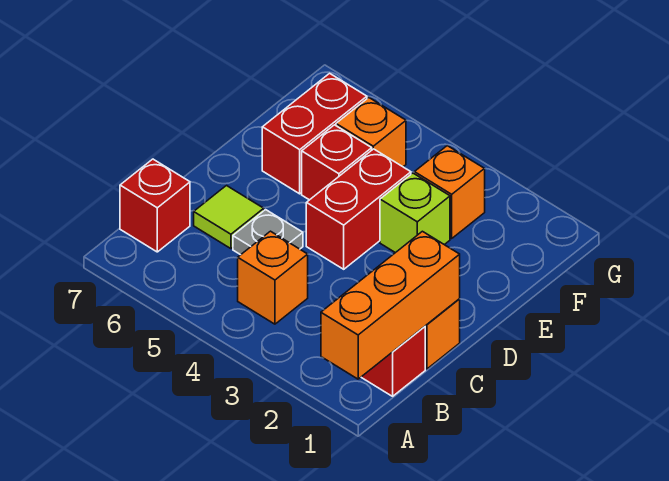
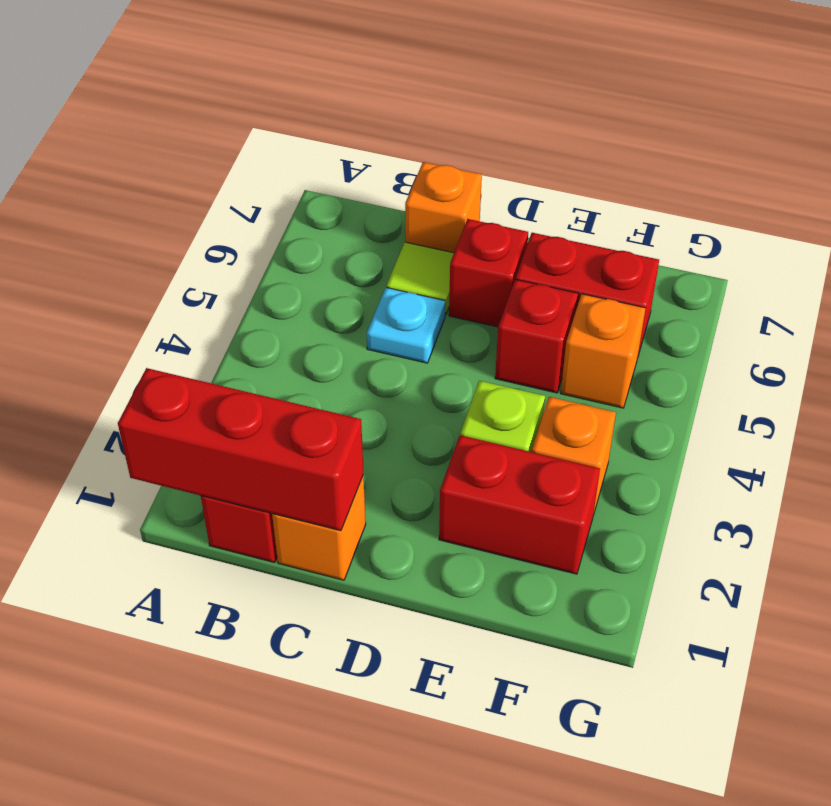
orange 1x3 brick [321,231,460,379] -> red 1x3 brick [118,368,364,531]
orange 1x1 brick [238,231,308,324] -> orange 1x1 brick moved to [405,162,482,253]
red 1x1 brick [120,159,190,252] -> red 1x1 brick moved to [449,219,528,327]
grey 1x1 plate [233,210,303,255] -> cyan 1x1 plate [367,288,445,363]
red 1x2 brick [306,149,411,269] -> red 1x2 brick moved to [439,435,600,574]

